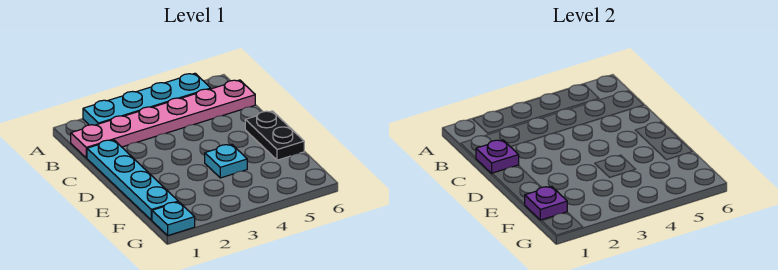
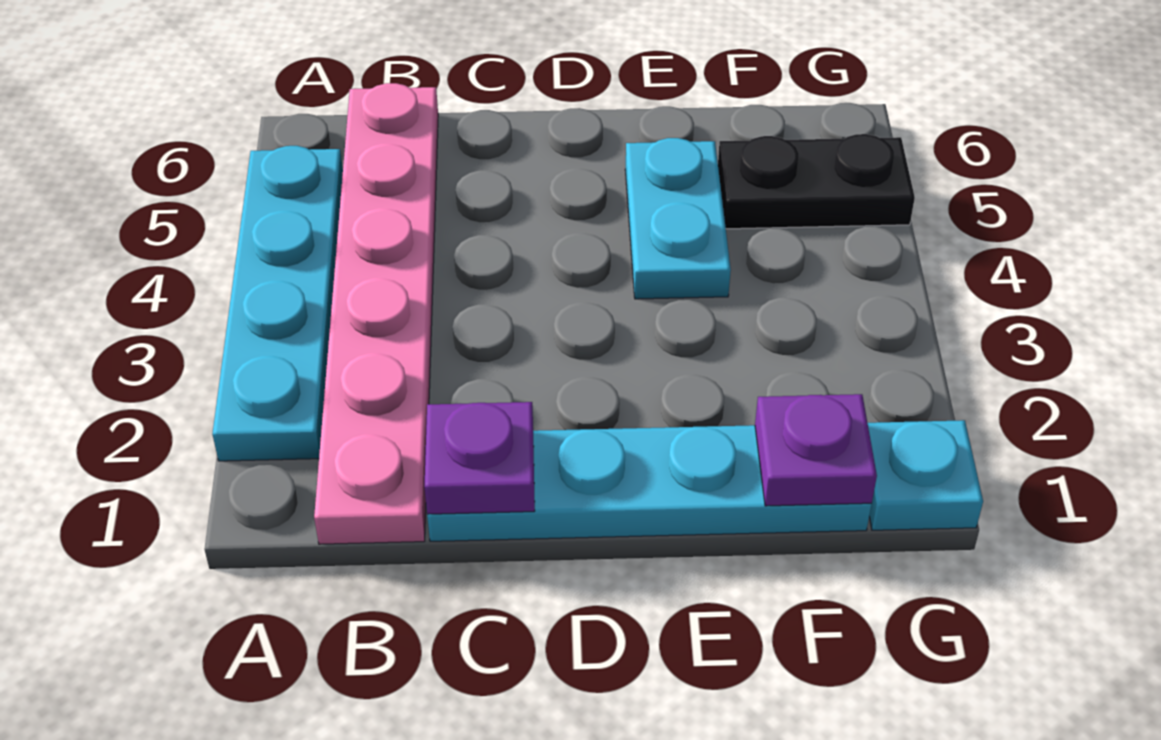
black 1x2 plate [245,111,304,160] -> black 1x2 plate moved to [718,134,915,229]
cyan 1x1 plate [205,144,247,178] -> cyan 1x2 plate [625,138,731,299]

